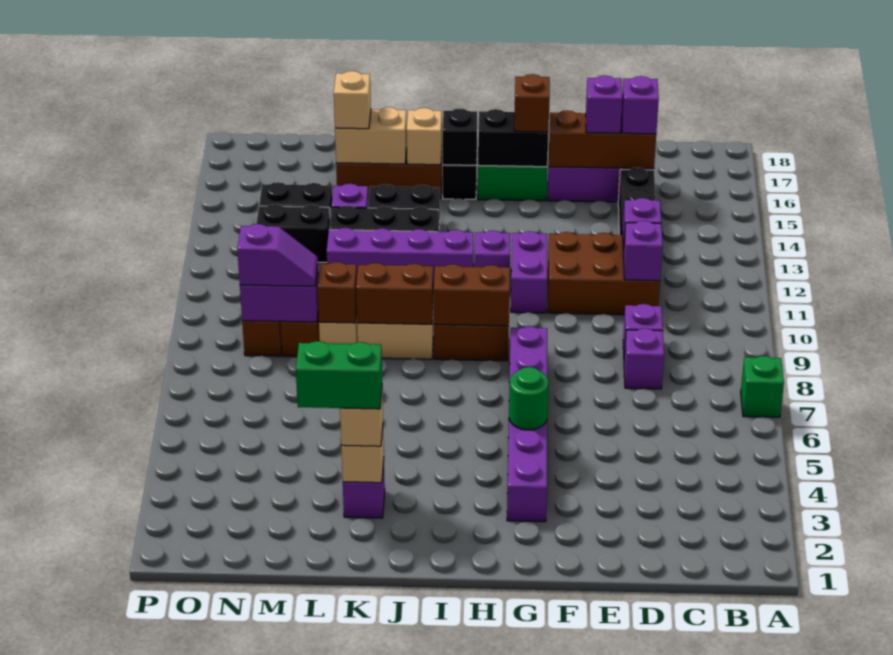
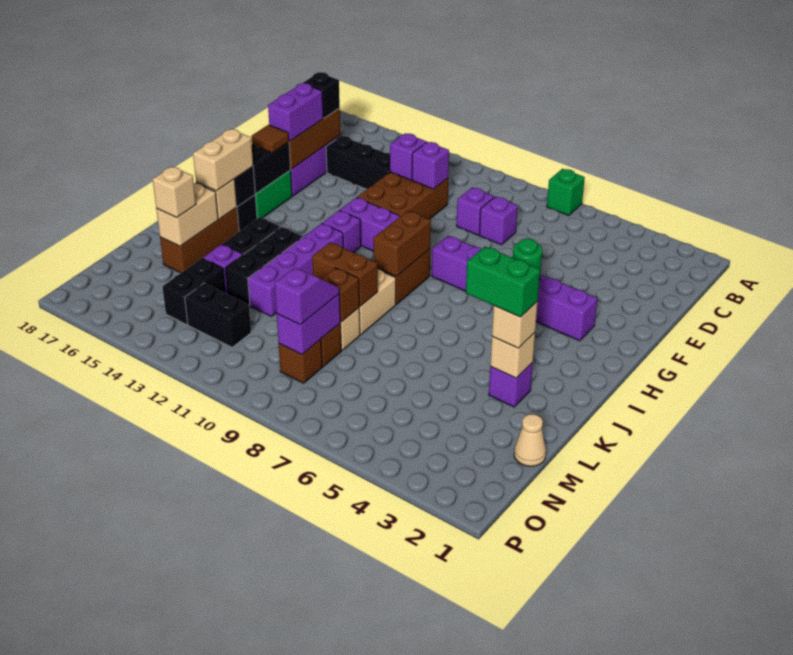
purple 1x1 brick [621,76,659,134] -> black 1x1 brick [303,72,340,118]
purple 1x1 brick [586,75,622,133] -> purple 1x2 brick [268,83,323,141]
brown 1x1 brick [514,74,550,132] -> brown 1x1 tile [251,125,289,153]
none -> tan 1x2 brick [193,129,253,191]
brown 1x2 brick [356,263,433,324] -> brown 1x2 brick turned to [312,242,378,306]
green 1x2 brick [296,341,382,409] -> green 1x2 brick turned to [466,247,540,317]
none -> tan 1x1 cone [514,414,546,466]
black 1x2 brick [256,204,330,262] -> black 1x2 brick turned to [185,283,251,347]

